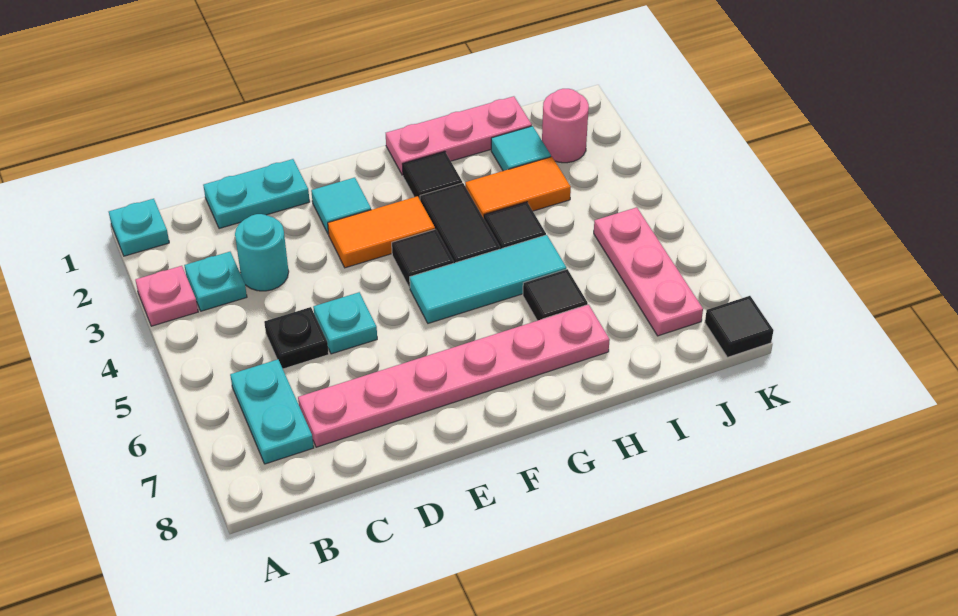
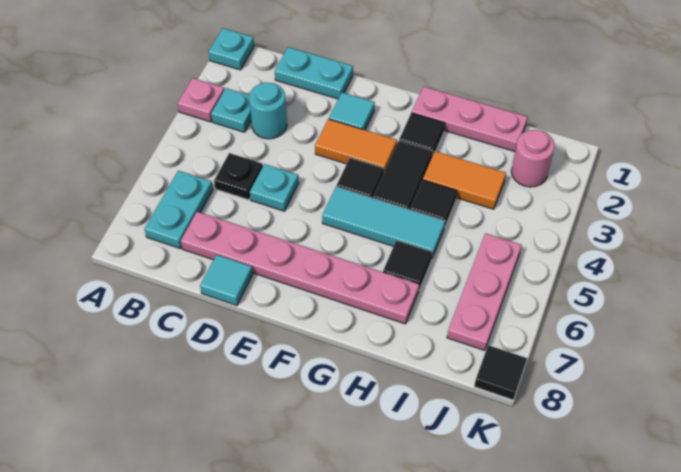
cyan 1x1 tile [491,126,551,171] -> cyan 1x1 tile moved to [200,255,253,306]

